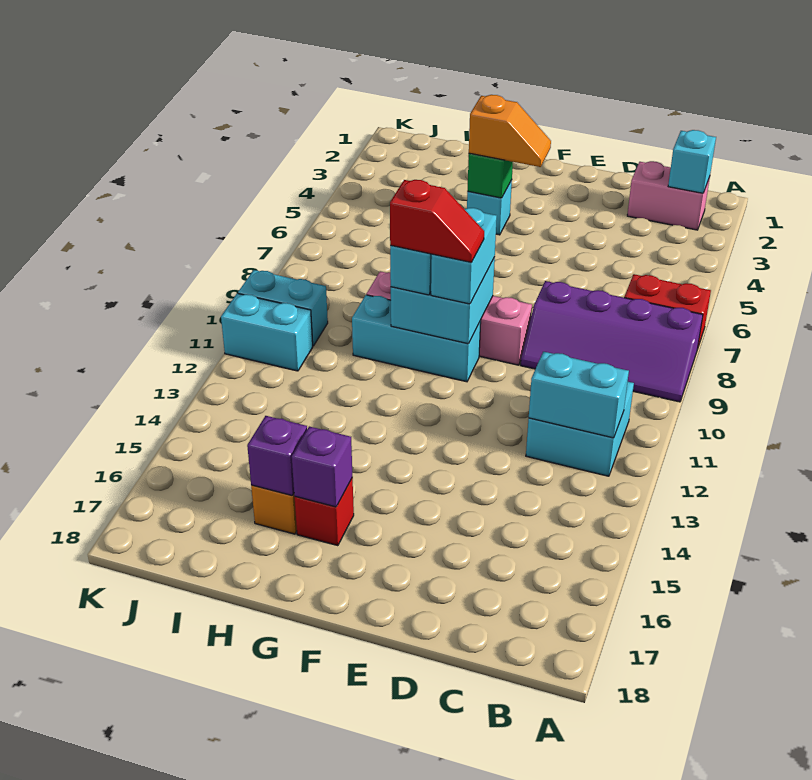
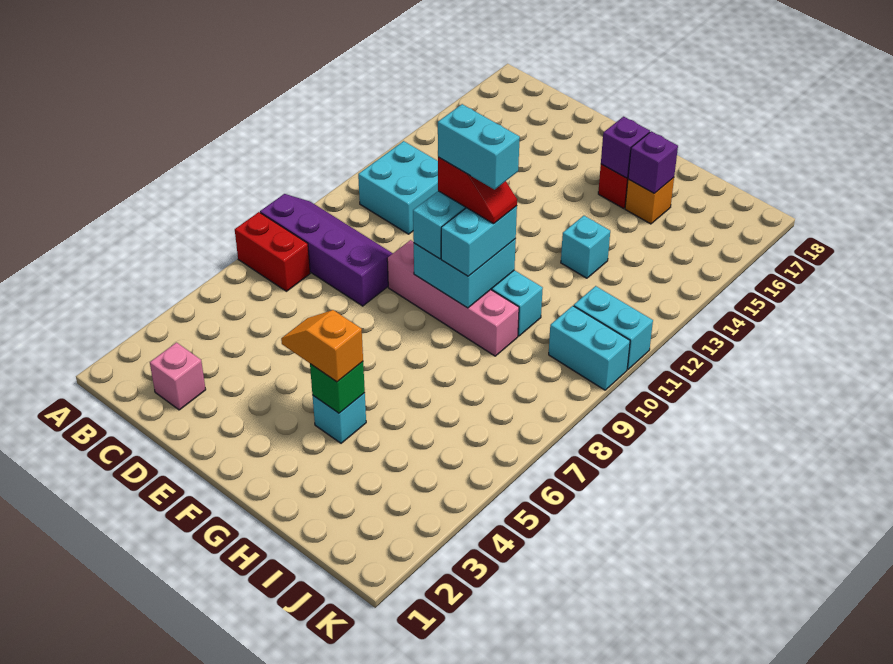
pink 1x2 brick [627,161,710,230] -> pink 1x1 brick [150,343,206,410]
cyan 1x1 brick [668,130,716,193] -> cyan 1x1 brick moved to [561,216,610,278]
cyan 1x2 brick [529,352,629,438] -> cyan 1x2 brick moved to [438,104,520,190]
red 1x2 slope [390,180,484,262] -> red 1x2 slope turned to [438,157,517,224]

